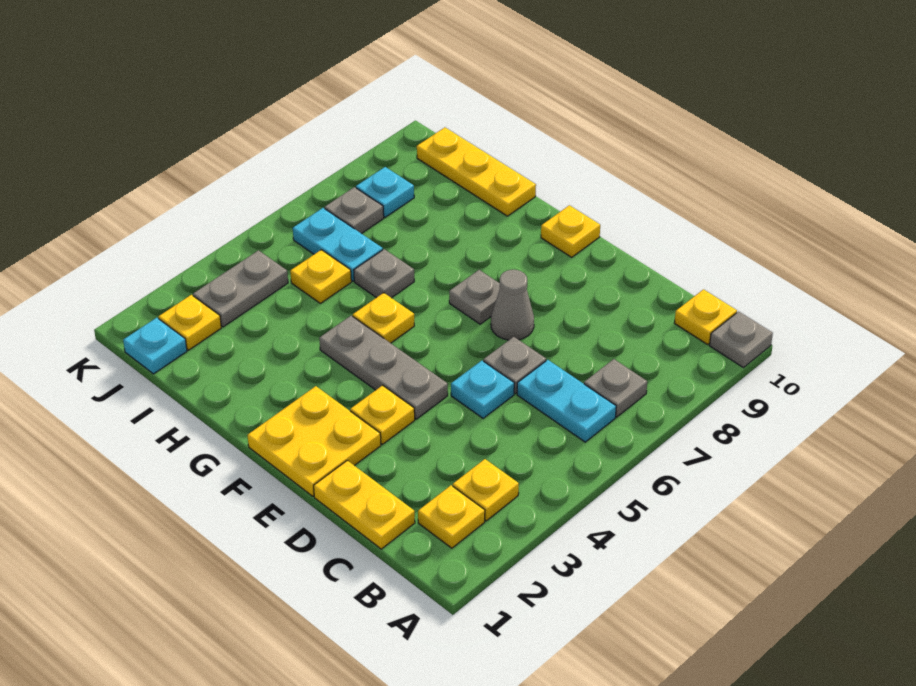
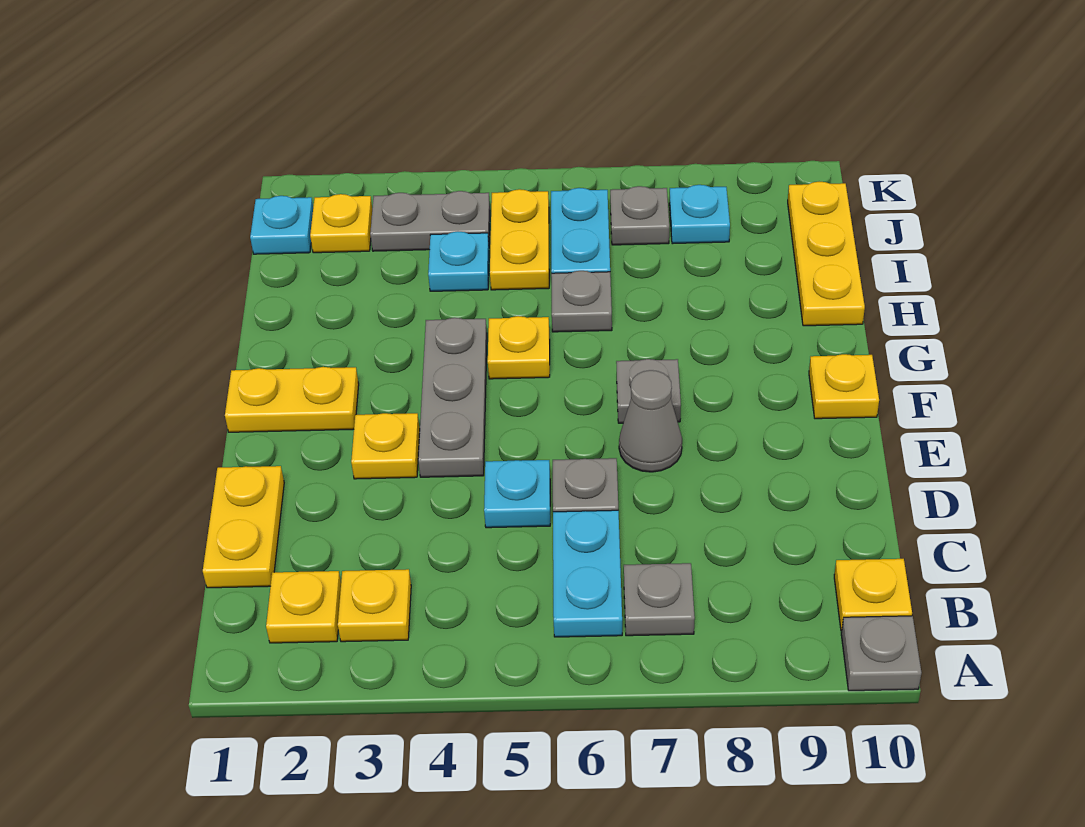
yellow 2x2 plate [248,386,381,496] -> yellow 1x2 plate [225,367,359,432]
none -> cyan 1x1 plate [428,232,489,291]
yellow 1x1 plate [290,250,351,303] -> yellow 1x2 plate [490,189,549,290]

